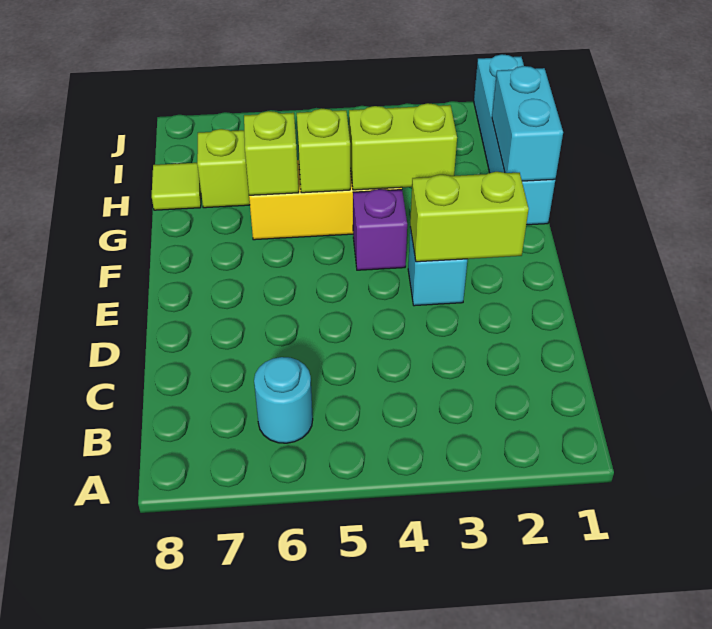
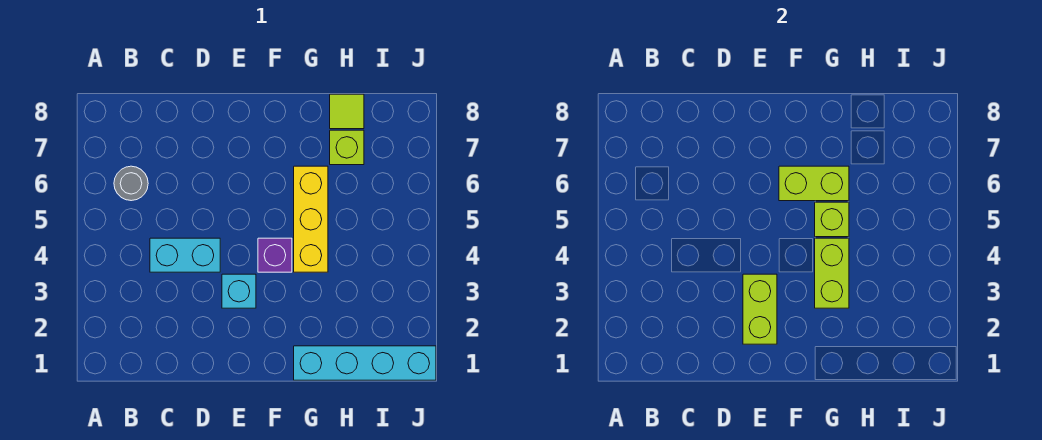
cyan 1x1 round brick [254,357,313,443] -> grey 1x1 round brick [114,166,148,201]
cyan 1x2 brick [492,66,563,181] -> cyan 1x2 brick moved to [150,238,220,272]
lime 1x1 brick [244,111,299,195] -> lime 1x2 brick [779,166,849,201]

